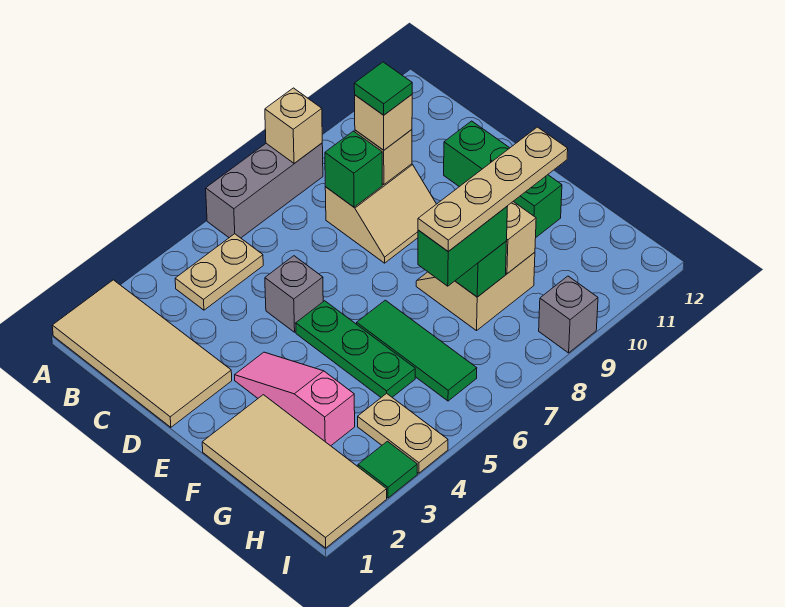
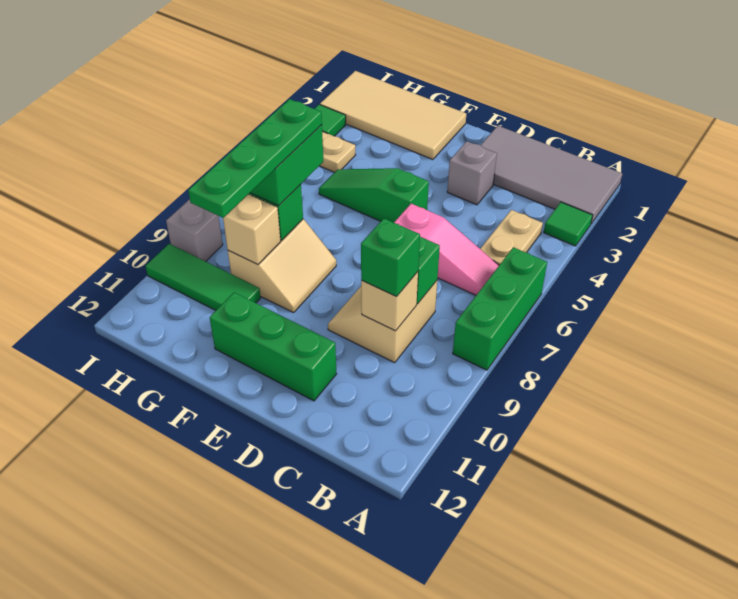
tan 2x4 tile [52,280,232,427] -> grey 2x4 tile [480,126,622,224]
grey 1x3 brick [206,143,323,238] -> green 1x3 brick [453,247,547,370]
tan 1x1 brick [265,88,322,163] -> none
tan 1x1 brick [355,95,412,150] -> green 1x1 brick [361,219,420,296]
green 1x1 tile [354,62,412,115] -> green 1x1 tile moved to [544,202,593,246]
grey 1x1 brick [265,256,323,332] -> grey 1x1 brick moved to [447,141,497,205]
pink 1x3 slope [235,352,355,446] -> pink 1x3 slope moved to [394,204,499,295]
green 1x3 plate [296,301,415,397] -> green 1x3 slope [319,168,429,222]
green 1x3 tile [357,300,477,401] -> green 1x3 tile moved to [146,244,261,310]
tan 1x4 plate [418,127,568,251] -> green 1x4 plate [188,99,322,218]

